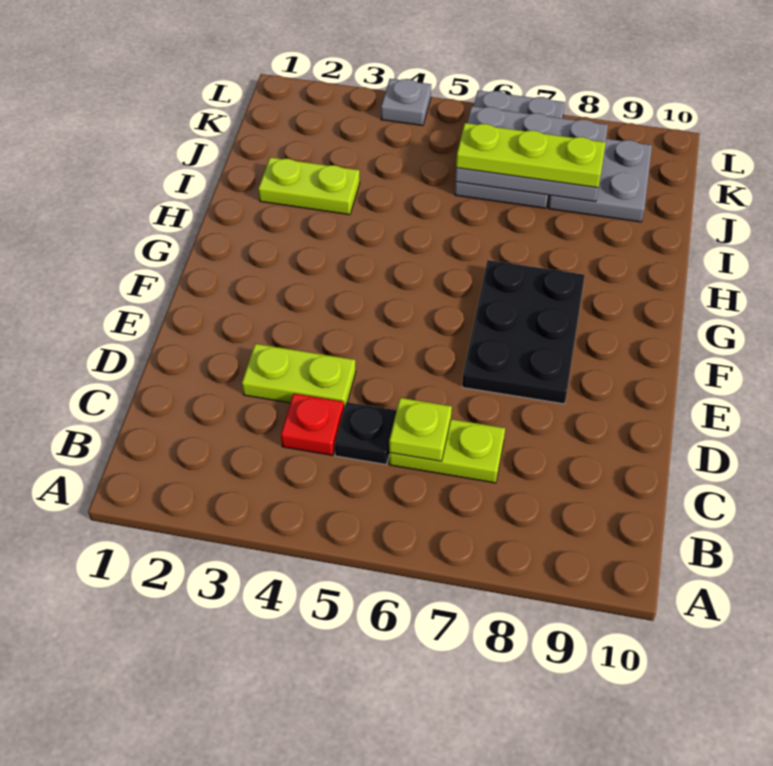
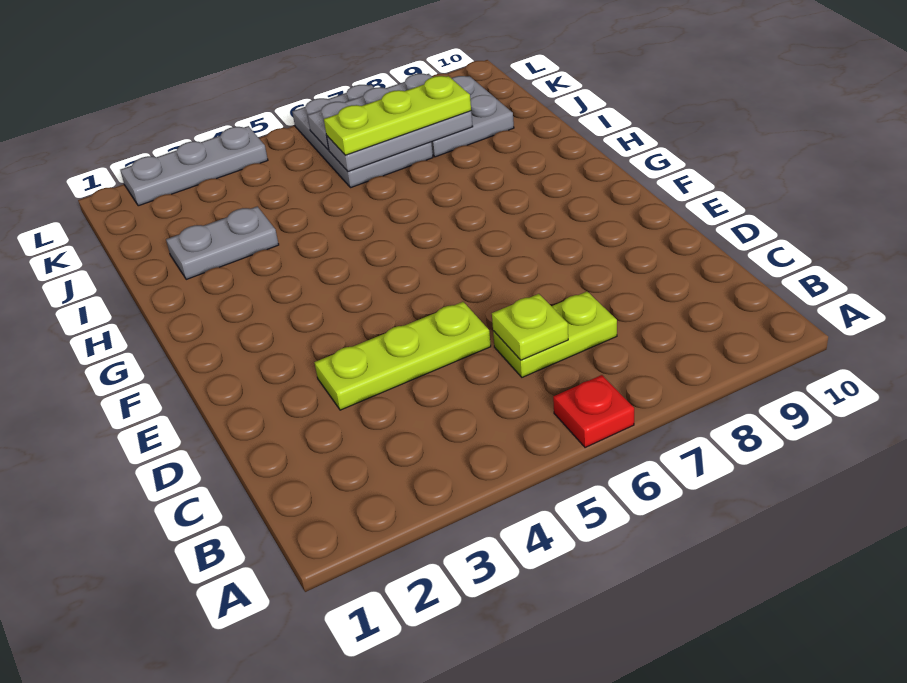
red 1x1 plate [281,394,344,455] -> red 1x1 plate moved to [553,375,634,448]
black 1x1 plate [335,402,397,464] -> none
lime 1x2 plate [242,344,356,408] -> lime 1x3 plate [314,302,491,410]
black 2x3 plate [462,260,585,404] -> none
lime 1x2 plate [258,157,360,215] -> grey 1x2 plate [166,206,279,279]
grey 1x1 plate [381,79,431,126] -> grey 1x3 plate [120,126,268,206]

